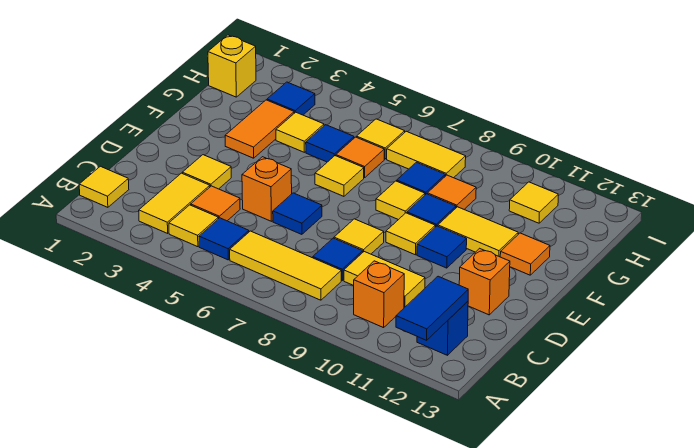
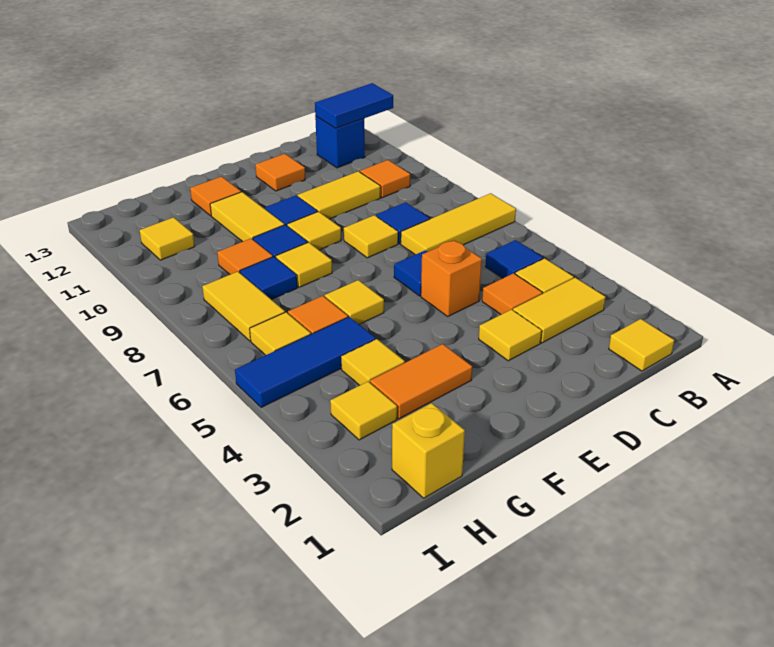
yellow 1x3 tile [230,231,341,300] -> yellow 1x3 tile turned to [401,193,516,255]
orange 1x1 brick [354,261,404,328] -> orange 1x1 tile [360,160,410,198]
yellow 1x2 tile [344,252,425,308] -> yellow 1x2 tile turned to [298,171,380,219]
orange 1x1 brick [459,248,510,315] -> orange 1x1 tile [255,154,305,191]
blue 1x1 tile [306,125,354,162] -> blue 1x3 tile [235,317,376,408]
blue 1x1 tile [267,82,315,115] -> yellow 1x1 tile [330,381,397,440]

